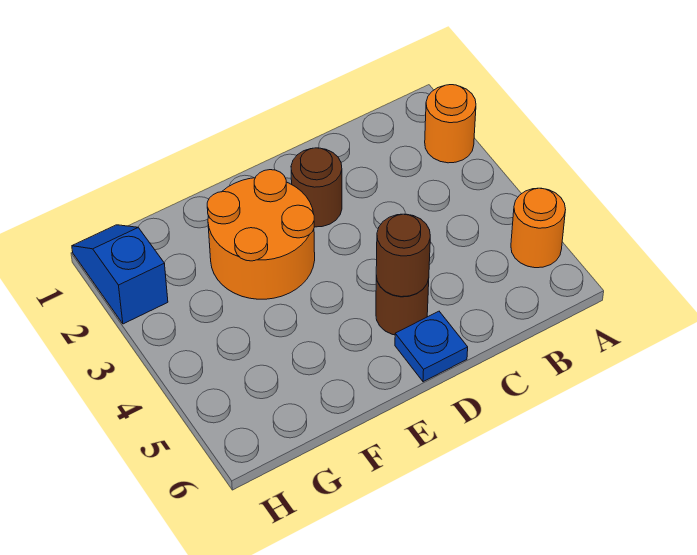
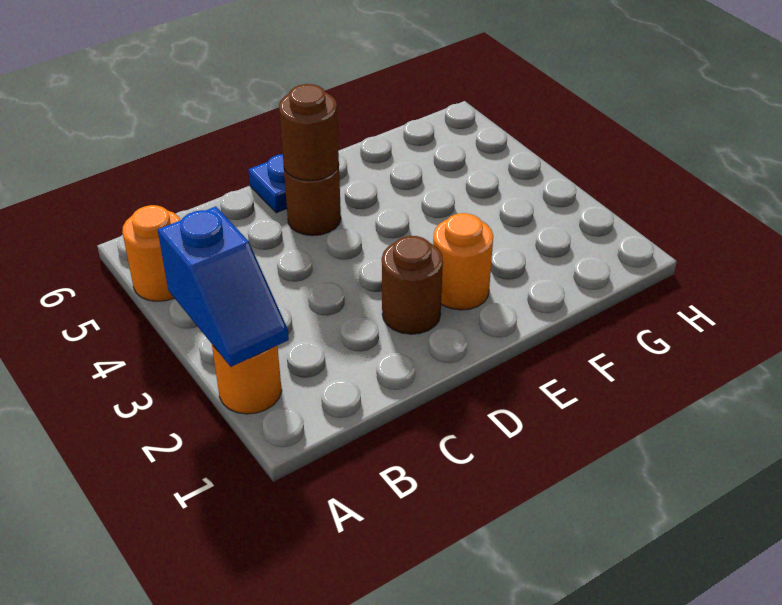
orange 2x2 round brick [207,170,315,299] -> orange 1x1 round brick [433,213,493,310]
blue 1x2 slope [72,225,168,324] -> blue 1x2 slope moved to [158,206,289,367]

